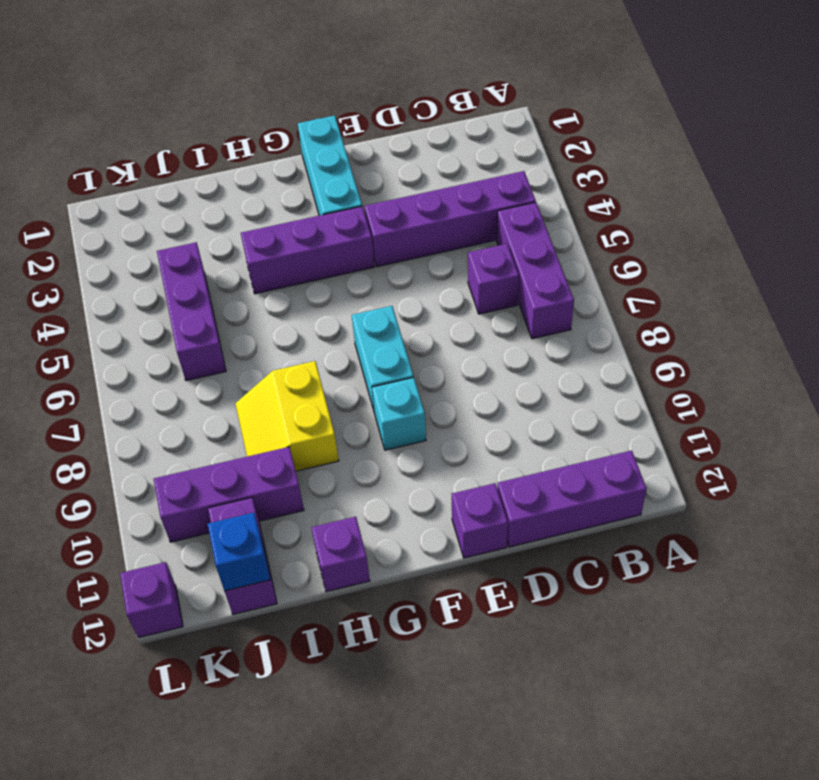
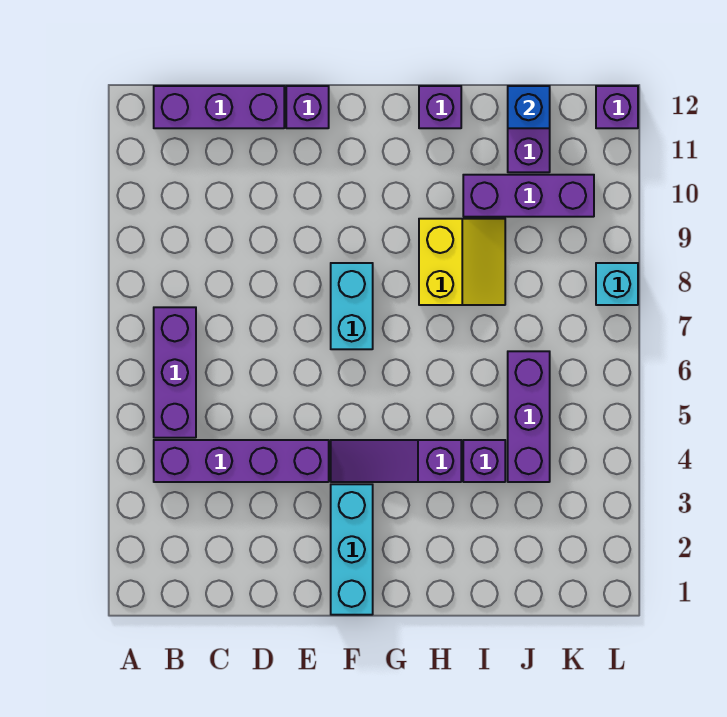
purple 1x1 brick [468,244,519,314] -> purple 1x1 brick moved to [463,440,505,482]
purple 1x3 brick [241,206,374,294] -> purple 1x3 slope [331,440,461,482]
cyan 1x1 brick [372,377,426,450] -> cyan 1x1 brick moved to [596,263,638,305]

